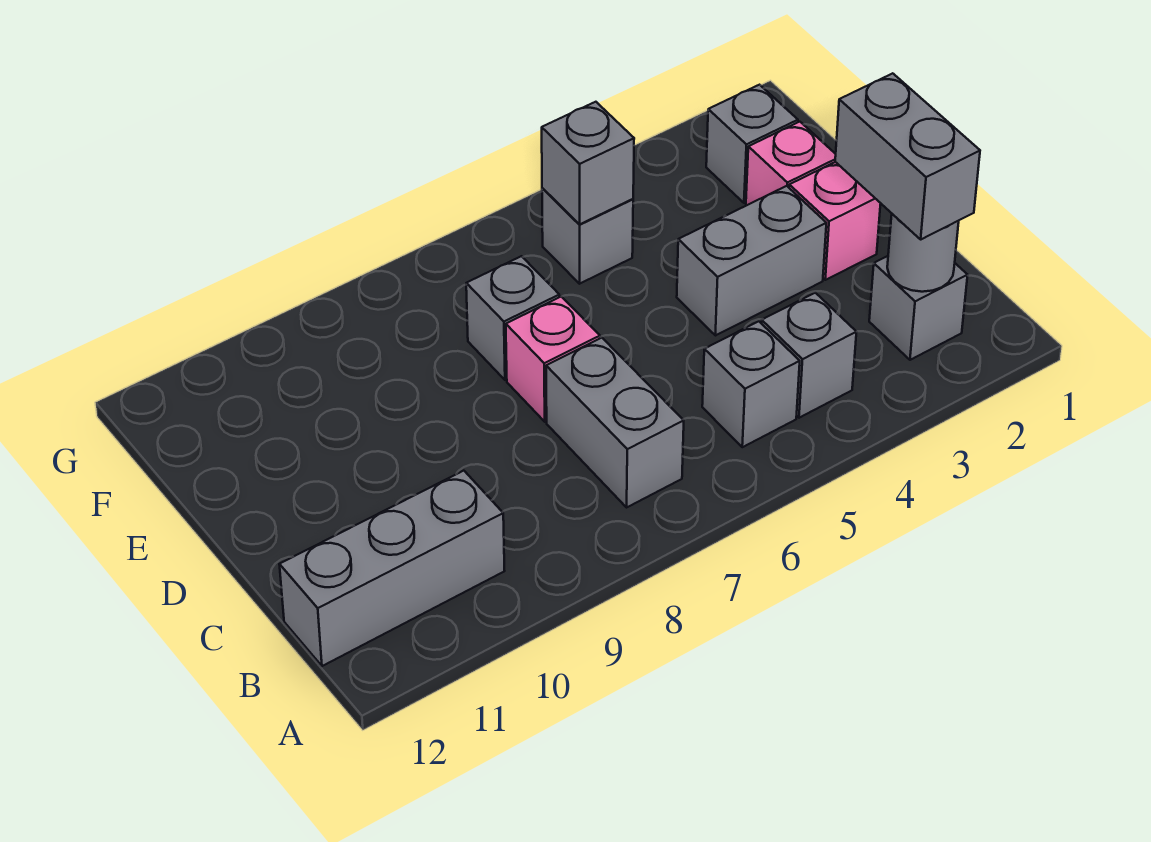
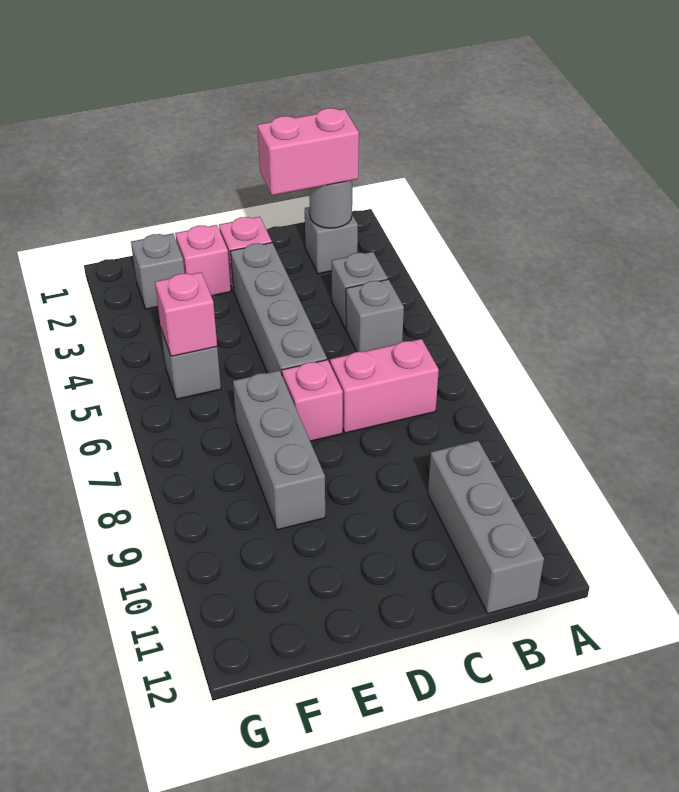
grey 1x2 brick [835,73,980,239] -> pink 1x2 brick [258,108,359,195]
grey 1x2 brick [546,338,684,507] -> pink 1x2 brick [330,339,439,433]
grey 1x2 brick [677,186,826,336] -> grey 1x4 brick [231,243,327,375]
grey 1x1 brick [466,256,559,380] -> grey 1x3 brick [233,371,325,530]
grey 1x1 brick [542,102,634,224] -> pink 1x1 brick [155,272,217,356]

